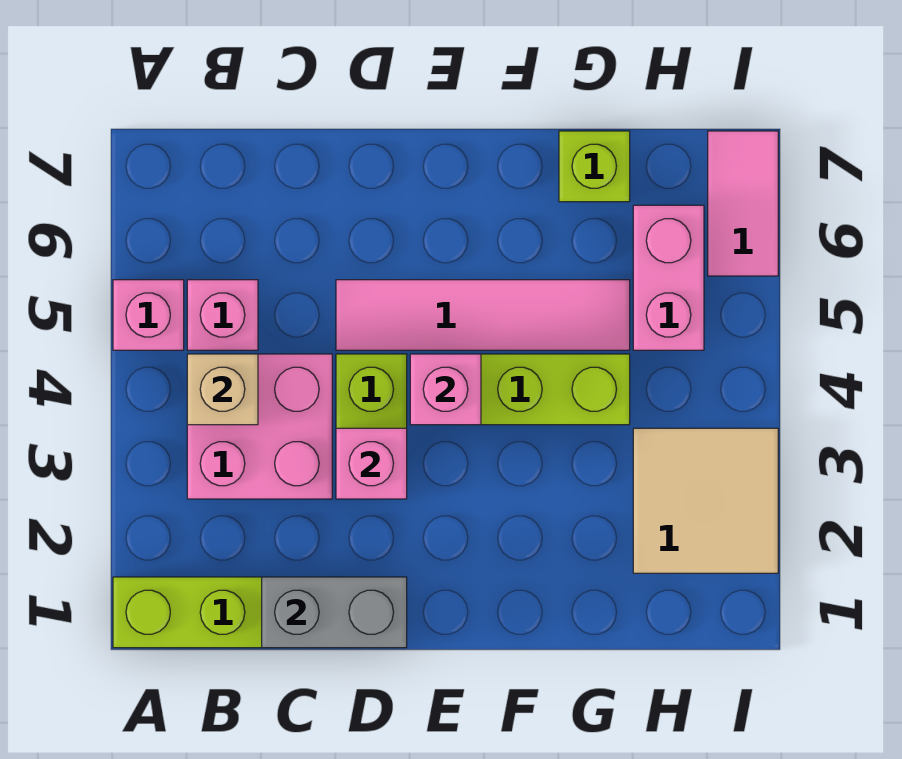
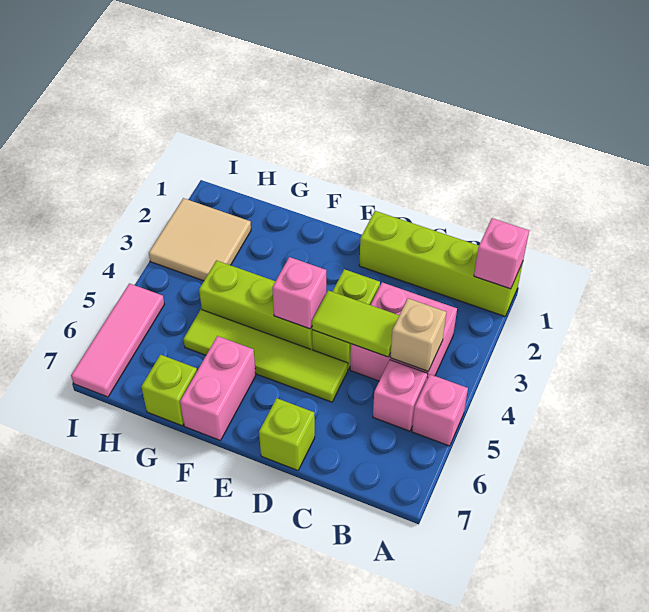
grey 1x2 brick [262,577,407,648] -> none
none -> lime 1x2 tile [312,290,399,357]
pink 1x1 brick [336,428,407,499] -> pink 1x1 brick moved to [474,218,529,289]
pink 1x4 tile [336,280,630,350] -> lime 1x4 tile [183,310,348,402]
none -> lime 1x1 brick [259,398,315,470]
pink 1x2 brick [633,205,704,350] -> pink 1x2 brick moved to [180,336,256,441]
pink 1x2 tile [708,131,778,276] -> pink 1x3 tile [71,283,164,397]

